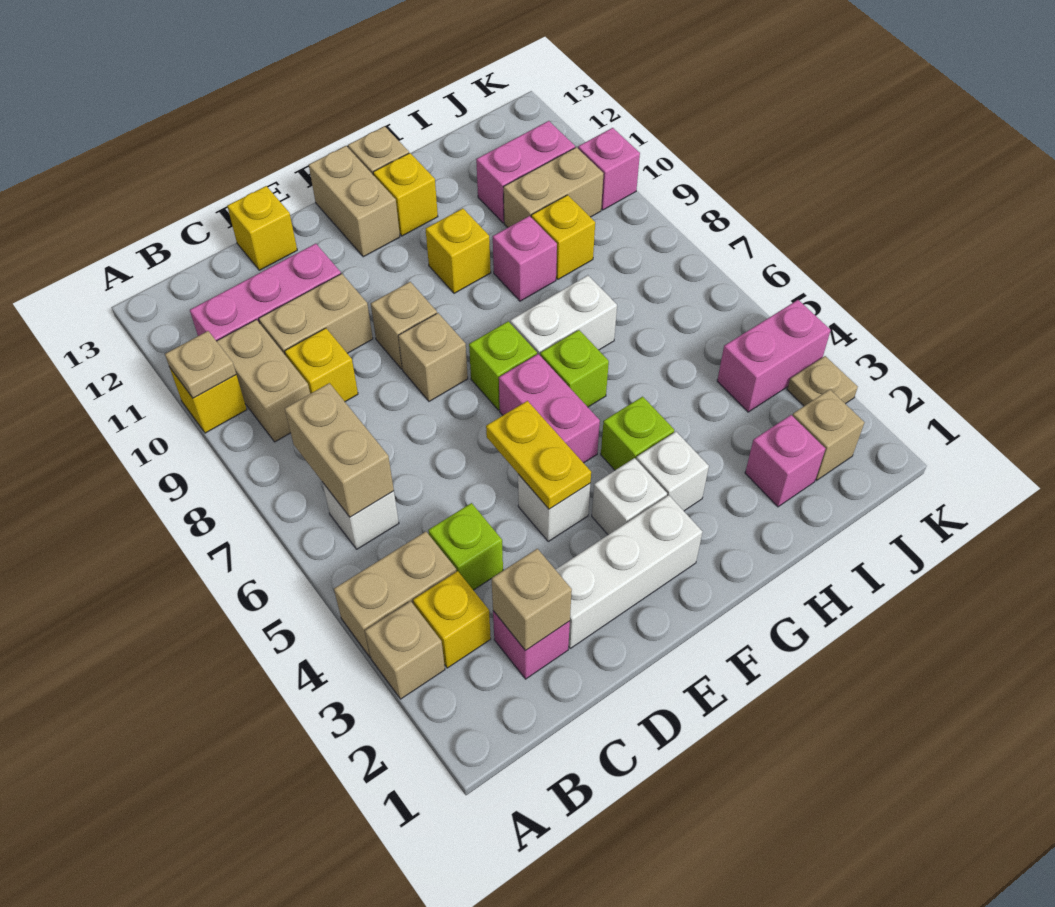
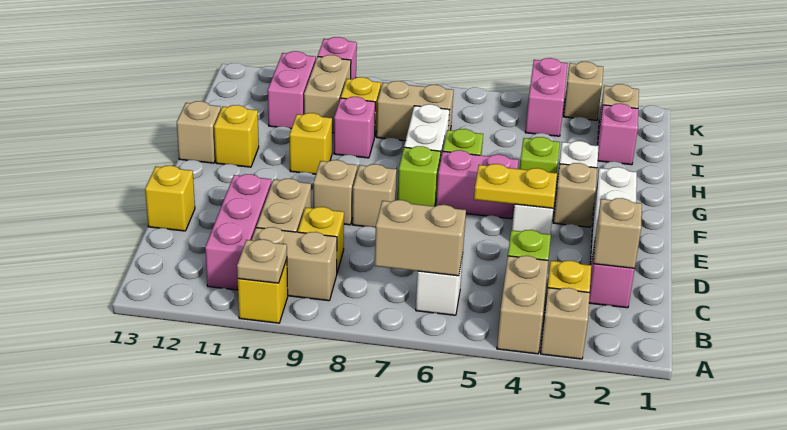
white 1x1 brick [592,458,667,535] -> tan 1x1 brick [553,163,597,227]
tan 1x2 brick [309,146,400,257] -> tan 1x2 brick moved to [376,81,454,141]
tan 1x1 plate [787,356,858,406] -> tan 1x1 brick [563,62,603,120]

